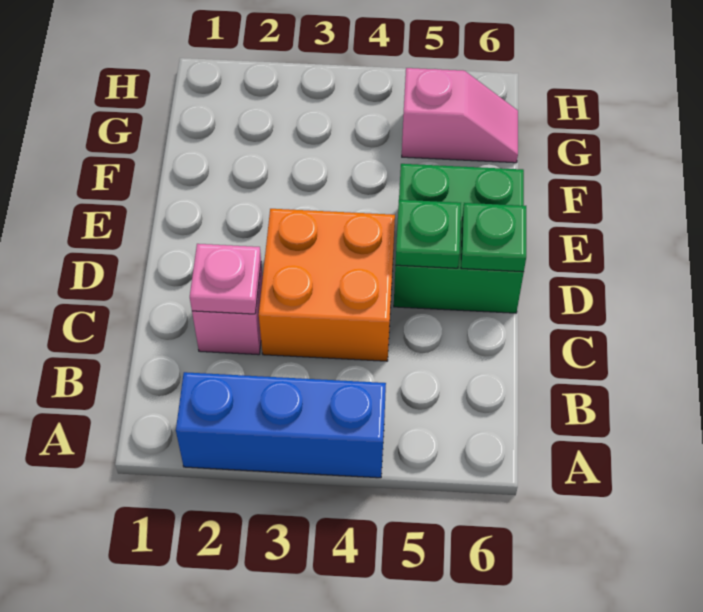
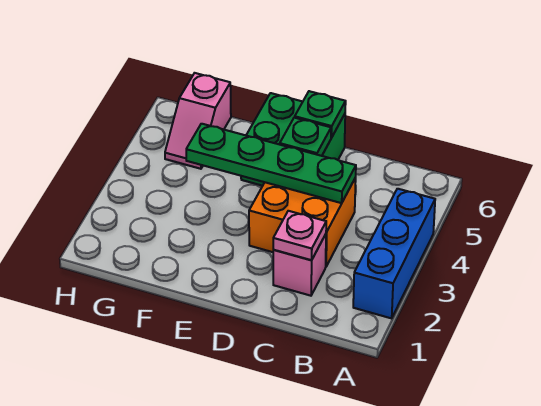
none -> green 1x4 plate [186,124,356,203]
pink 1x2 slope [402,68,518,163] -> pink 1x2 slope turned to [165,73,231,169]

